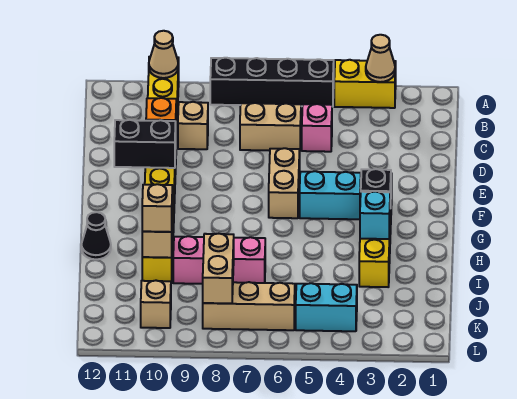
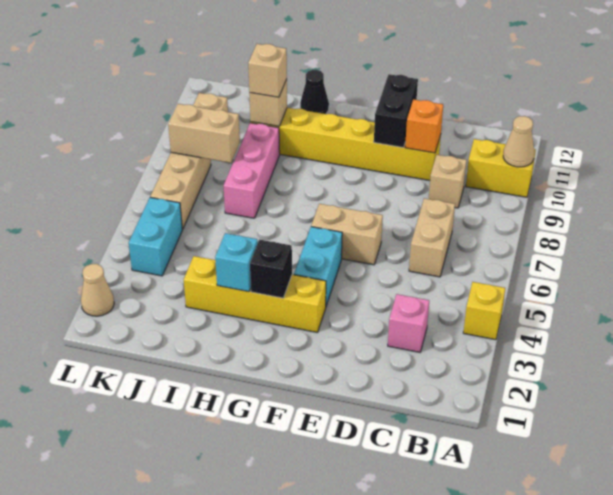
yellow 1x2 brick [334,60,396,108] -> yellow 1x1 brick [463,282,505,340]
tan 1x1 cone [366,35,395,82] -> tan 1x1 cone moved to [81,264,114,316]
black 1x4 brick [210,58,334,107] -> none
pink 1x1 brick [302,104,332,152] -> pink 1x1 brick moved to [388,294,429,352]

